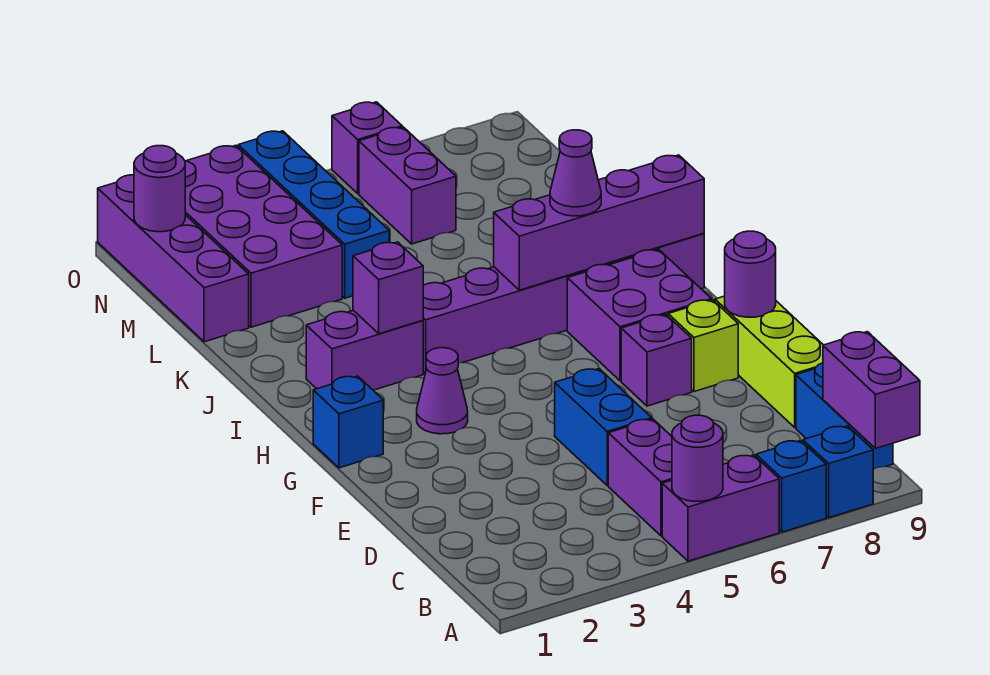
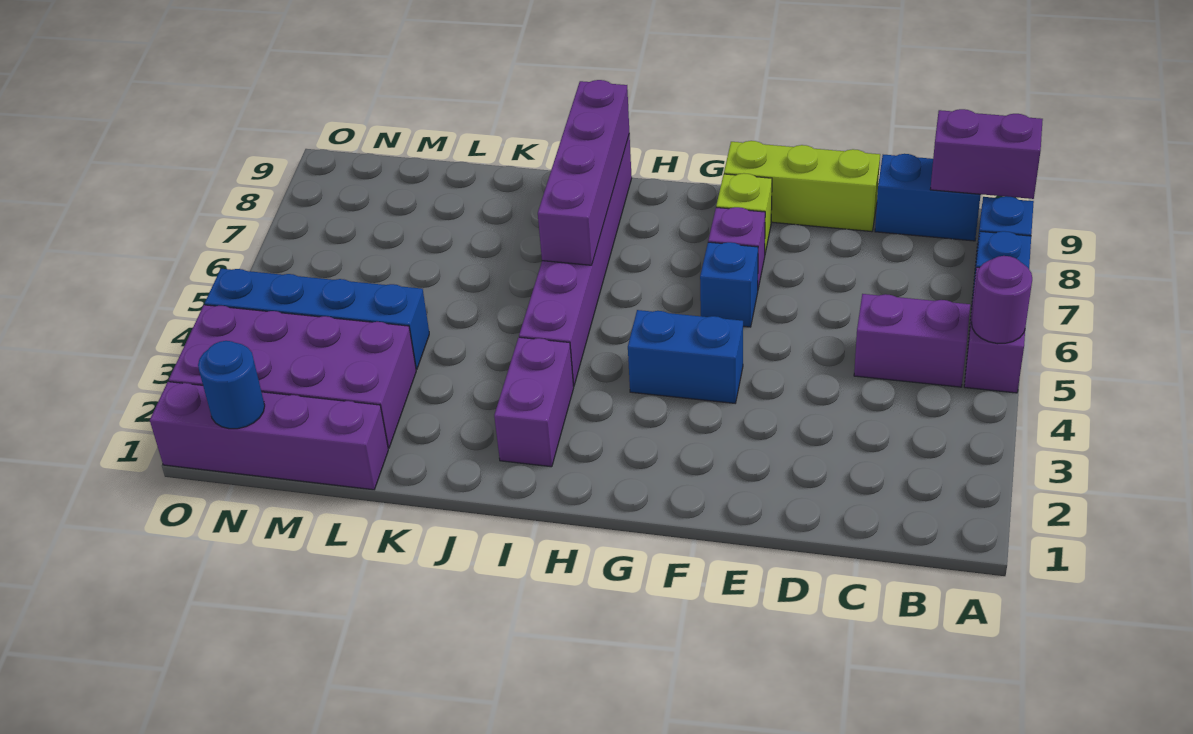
blue 1x2 brick [555,369,652,485] -> blue 1x2 brick moved to [628,310,743,403]
purple 1x1 round brick [725,231,776,317] -> none
blue 1x1 brick [313,376,383,468] -> blue 1x1 brick moved to [700,242,758,327]
purple 1x1 cone [417,348,468,434] -> none
purple 2x2 brick [567,249,712,381] -> none
purple 1x1 brick [353,242,423,334] -> none
purple 1x1 cone [550,130,601,216] -> none
purple 1x2 brick [359,127,456,244] -> none
purple 1x1 round brick [134,146,185,232] -> blue 1x1 round brick [198,341,265,429]
purple 1x1 brick [332,102,402,193] -> none

